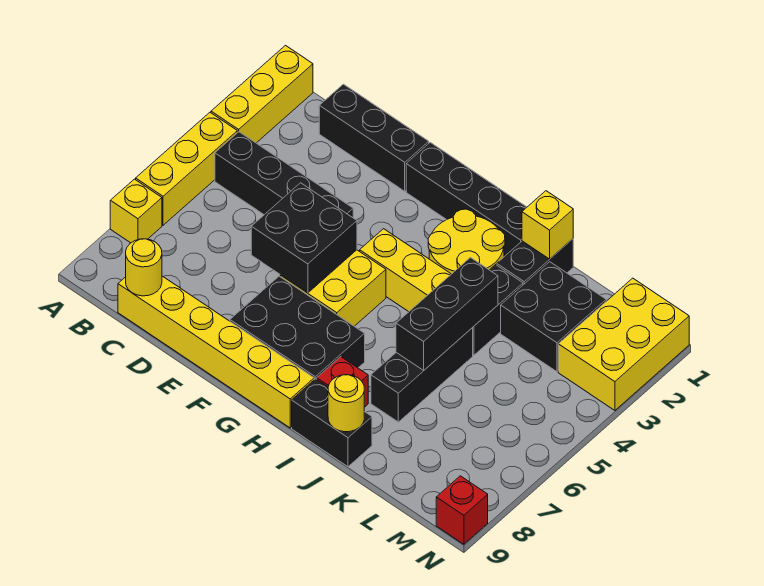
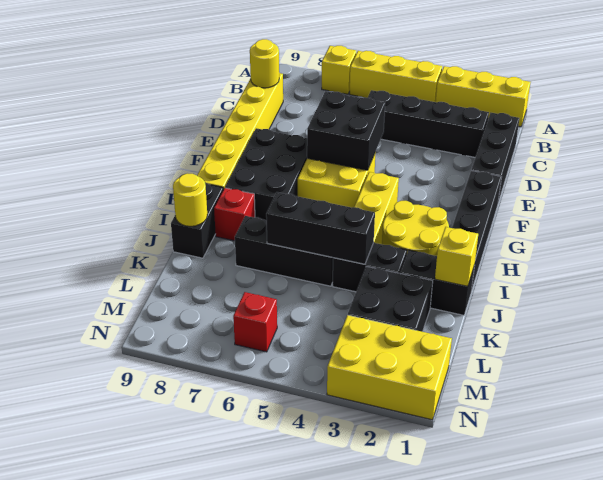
black 1x4 brick [215,132,353,218] -> black 1x4 brick turned to [368,90,489,157]
red 1x1 brick [436,476,488,544] -> red 1x1 brick moved to [233,292,277,352]

